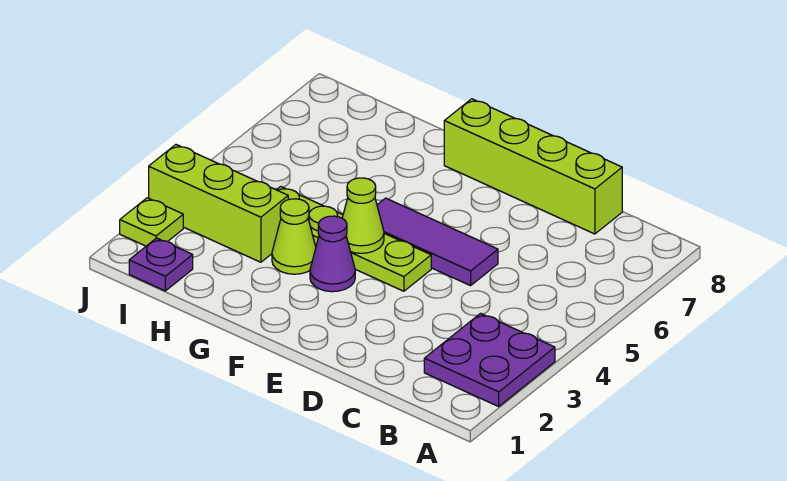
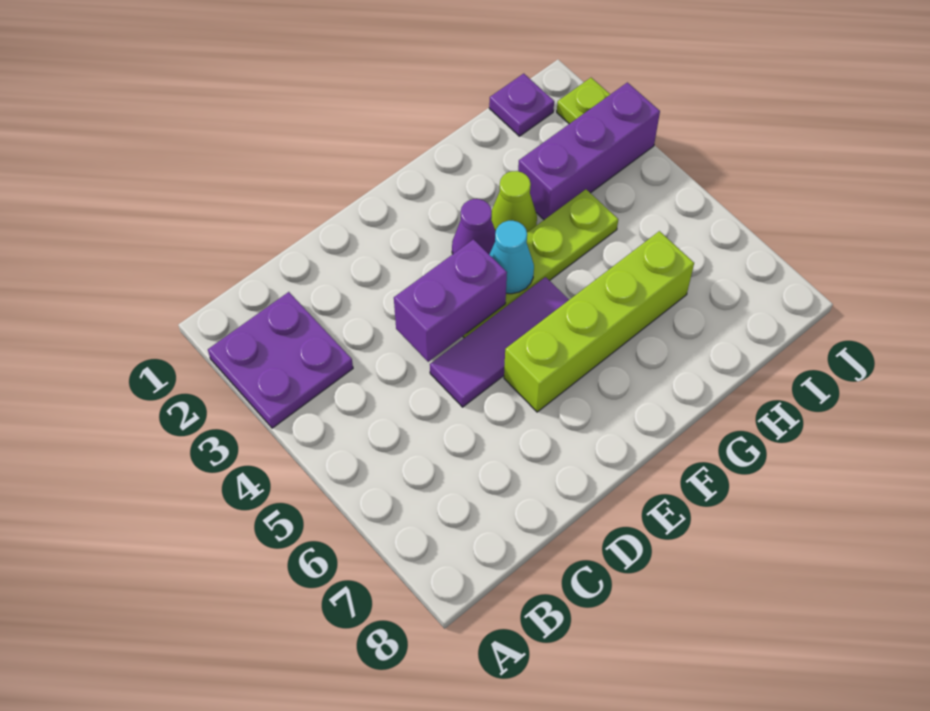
lime 1x4 brick [444,99,622,234] -> lime 1x4 brick moved to [504,231,694,412]
none -> purple 1x2 brick [394,239,507,362]
lime 1x1 cone [342,178,384,253] -> cyan 1x1 cone [489,221,534,294]
lime 1x3 brick [149,145,288,262] -> purple 1x3 brick [518,83,660,220]

